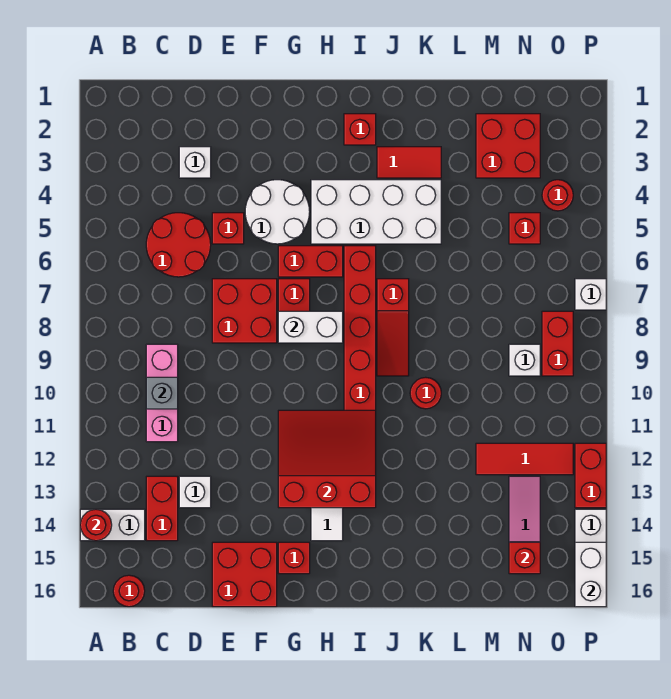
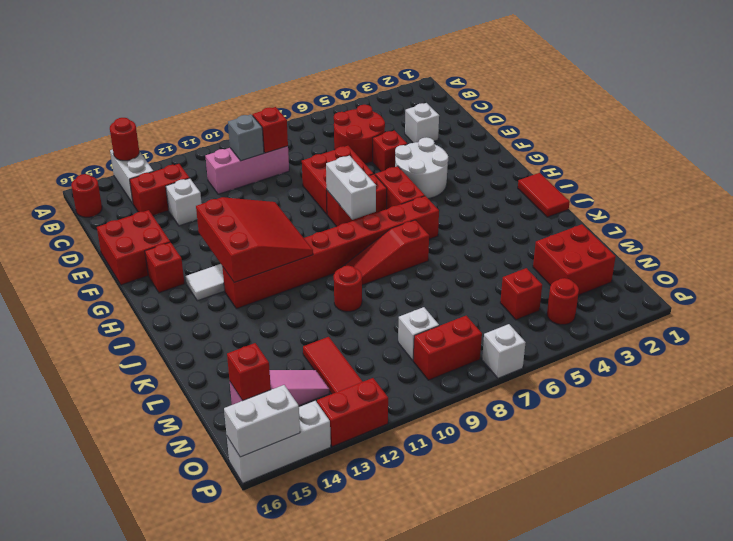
white 2x4 brick [311,180,441,244] -> none
red 1x1 brick [344,114,376,145] -> red 1x1 brick moved to [252,107,288,153]
red 1x2 tile [377,147,441,178] -> red 1x2 tile moved to [518,173,570,217]

